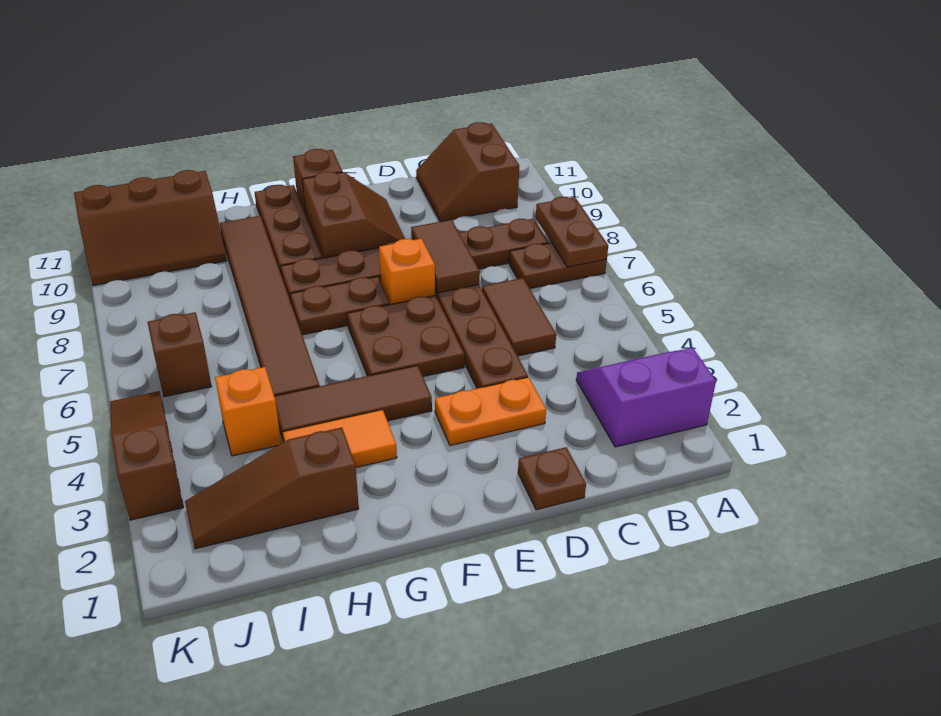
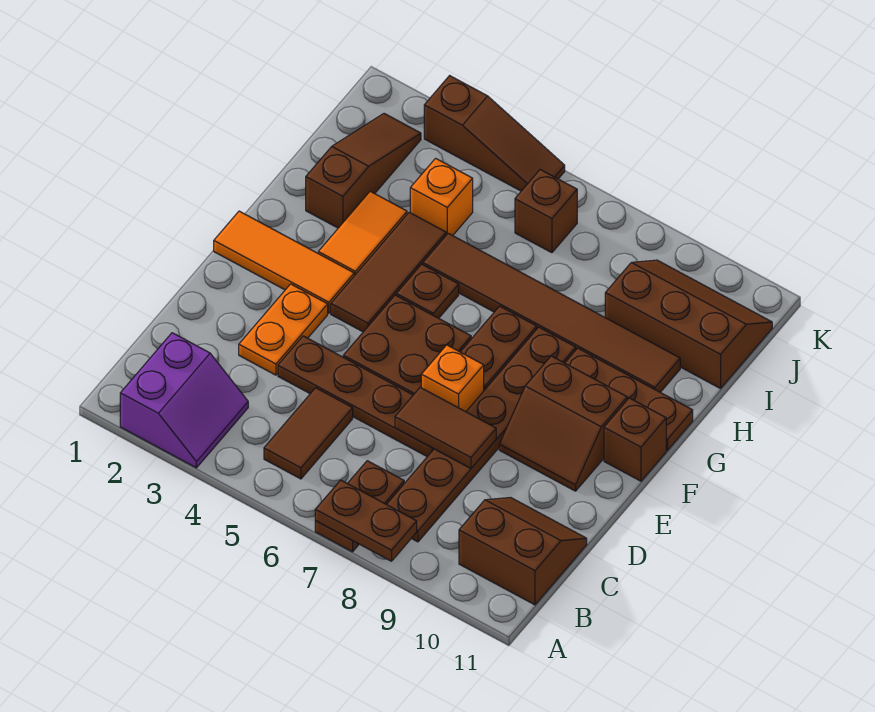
brown 1x2 tile [482,278,556,356] -> brown 1x2 tile turned to [264,388,353,479]
brown 1x1 plate [518,447,586,510] -> brown 1x1 plate moved to [396,264,459,318]
none -> orange 1x3 tile [214,211,354,313]
brown 2x3 slope [74,170,227,286] -> brown 2x3 slope turned to [605,260,772,389]

